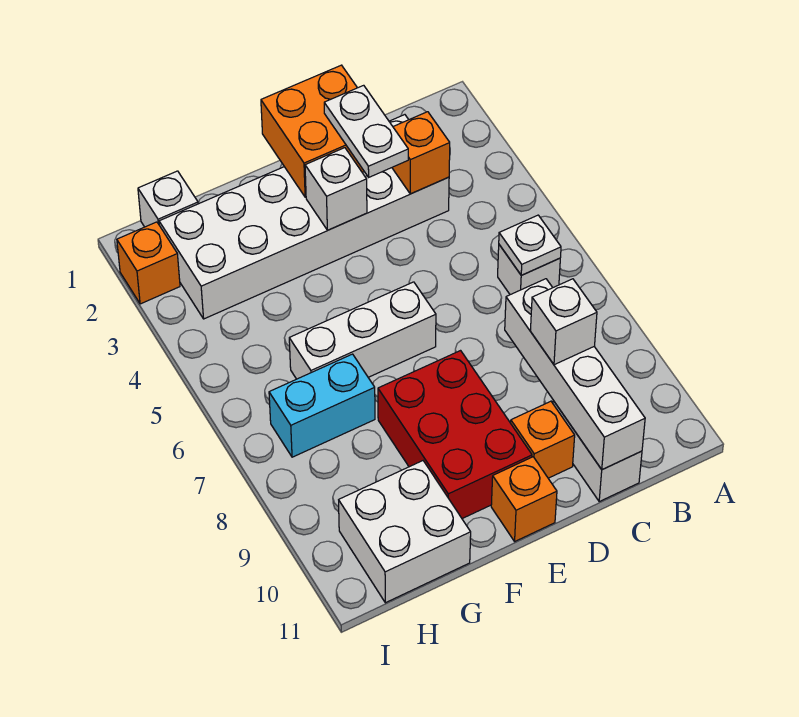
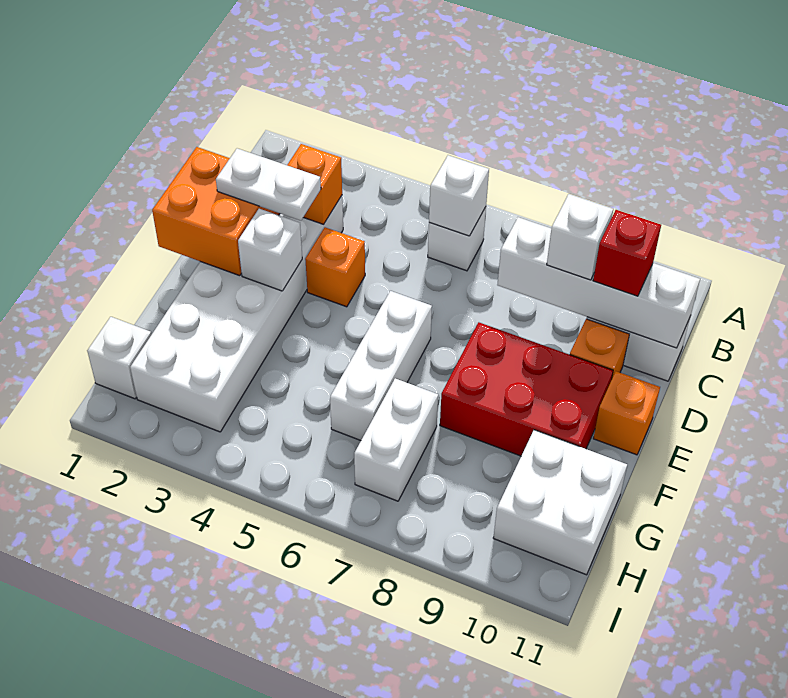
white 1x1 plate [499,215,561,275] -> white 1x1 brick [429,155,489,236]
none -> red 1x1 brick [593,210,661,296]
cyan 1x2 brick [269,354,375,457] -> white 1x2 brick [354,378,438,501]
orange 1x1 brick [117,222,180,304] -> orange 1x1 brick moved to [305,227,365,307]

